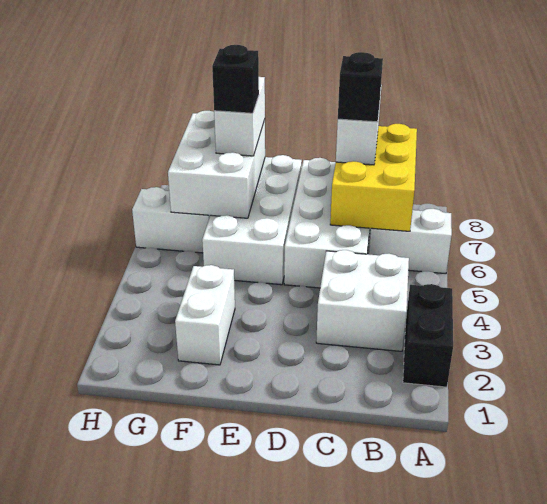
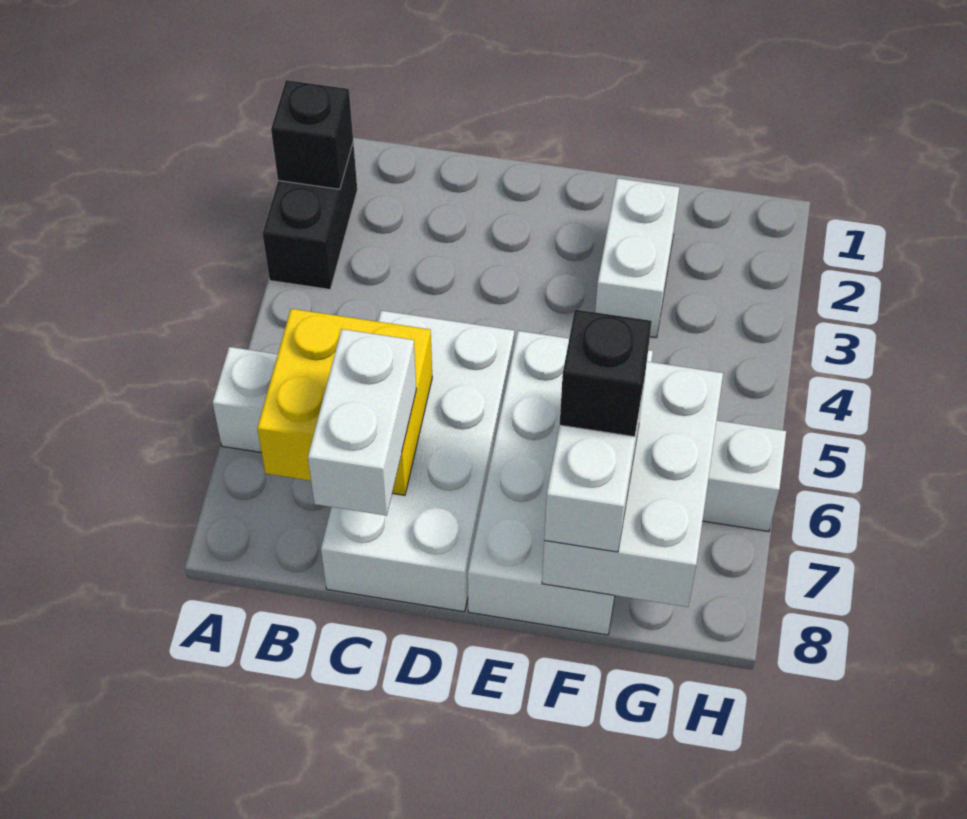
white 2x2 brick [316,250,409,351] -> none
yellow 2x3 brick [330,124,417,231] -> yellow 2x2 brick [257,309,432,495]
black 1x1 brick [338,52,383,122] -> black 1x1 brick moved to [271,80,353,189]

